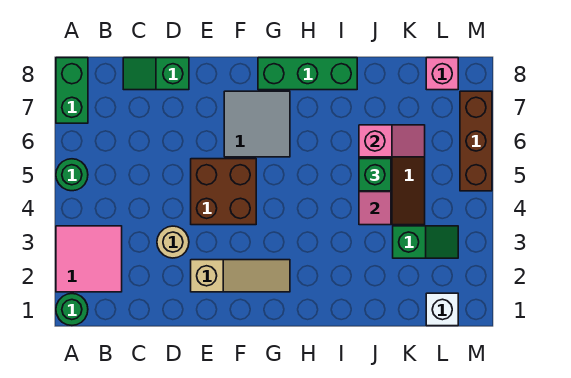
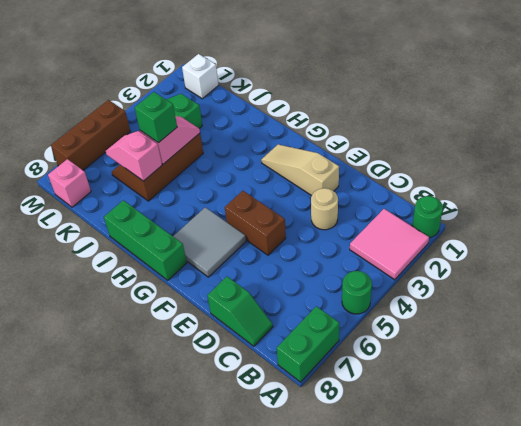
brown 2x2 brick [191,159,256,225] -> brown 1x2 brick [225,191,286,255]

